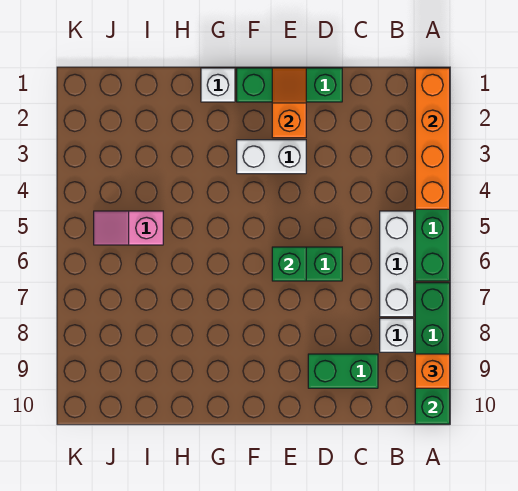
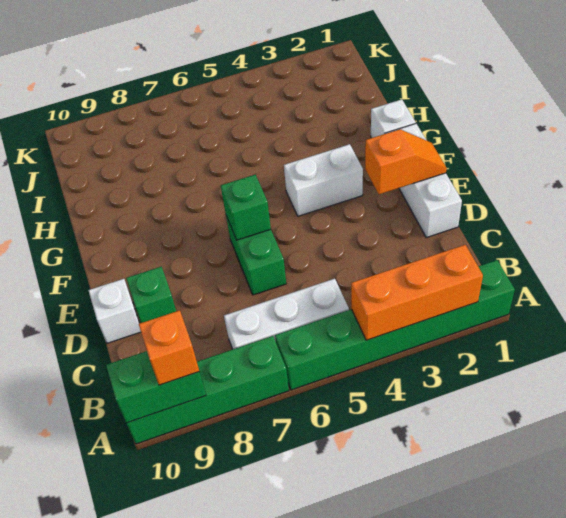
orange 1x4 brick [415,68,450,209] -> orange 1x3 brick [351,245,483,340]
white 1x1 brick [380,318,414,352] -> white 1x1 brick moved to [88,279,141,343]
green 1x2 brick [308,354,378,388] -> green 1x1 brick [126,267,176,323]
green 1x3 brick [237,68,342,102] -> white 1x3 brick [385,124,462,237]
white 1x2 brick [237,140,306,174] -> white 1x2 brick turned to [284,144,363,216]
pink 1x2 slope [94,211,163,245] -> none

